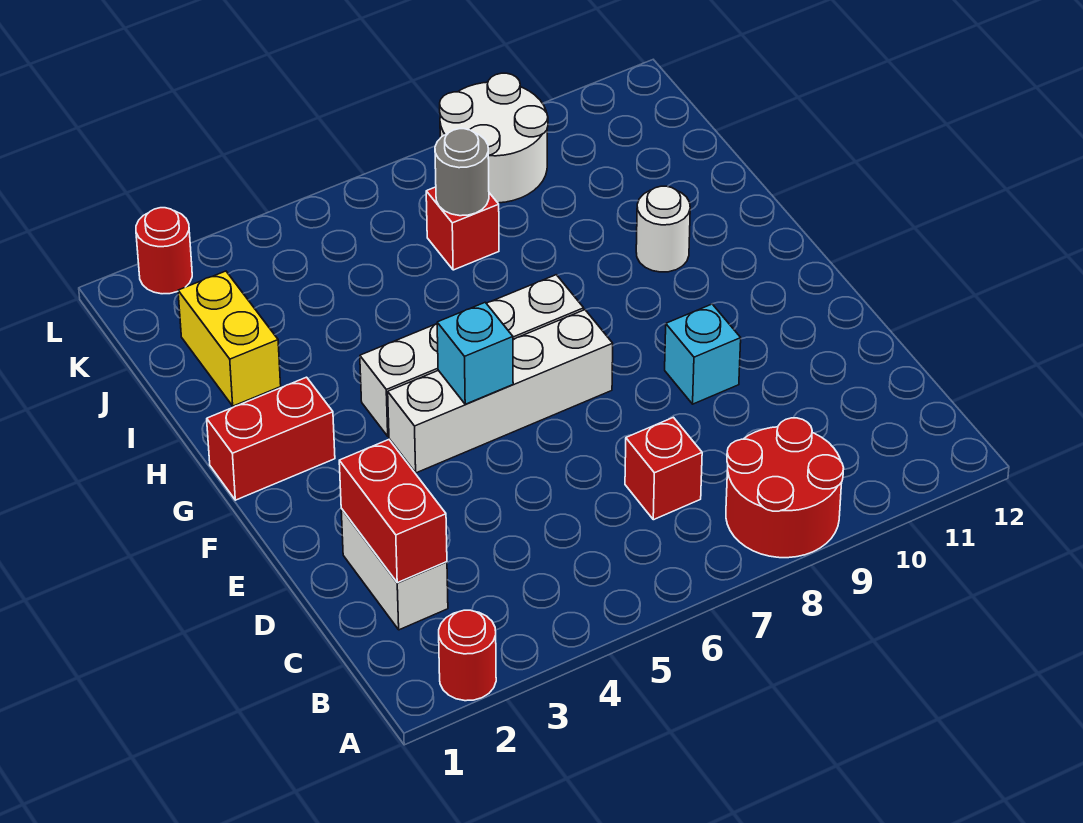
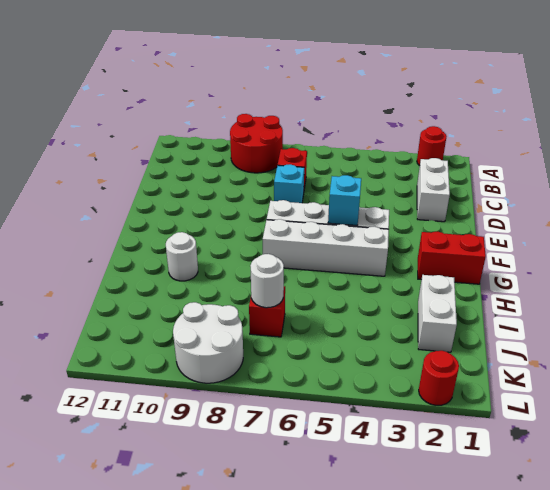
red 1x2 brick [339,440,447,583] -> none
cyan 1x1 brick [665,304,741,404] -> cyan 1x1 brick moved to [274,164,304,203]
yellow 1x2 brick [178,271,281,406] -> white 1x2 brick [418,275,457,352]
grey 1x1 round brick [435,129,489,216] -> white 1x1 round brick [250,254,284,308]

